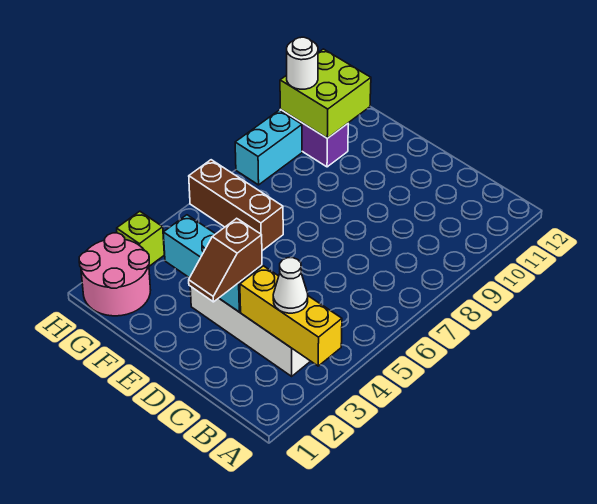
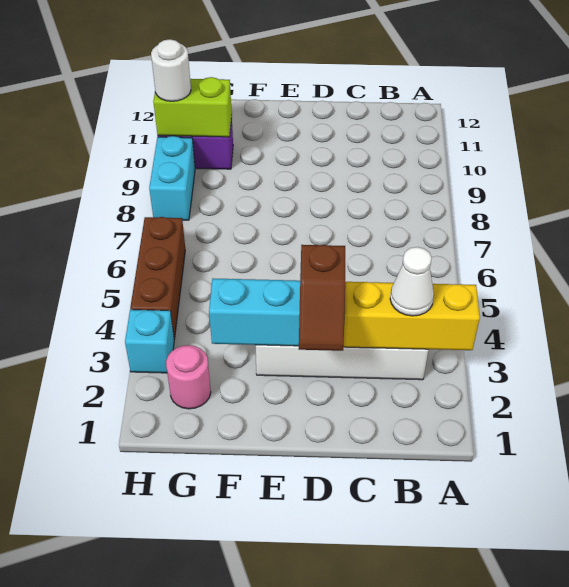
brown 1x3 brick [189,160,283,251] -> brown 1x3 brick turned to [130,217,185,340]
pink 2x2 round brick [79,233,151,316] -> pink 1x1 round brick [166,345,211,409]
lime 2x2 brick [280,49,371,138] -> lime 1x2 brick [153,77,232,137]
lime 1x1 brick [117,211,164,266] -> cyan 1x1 brick [125,310,174,373]

